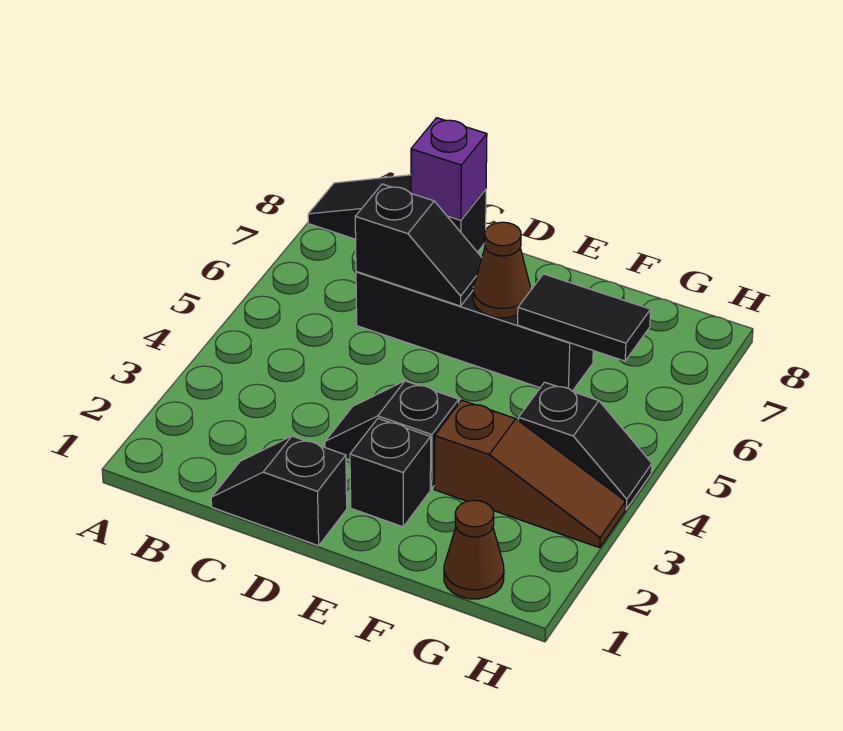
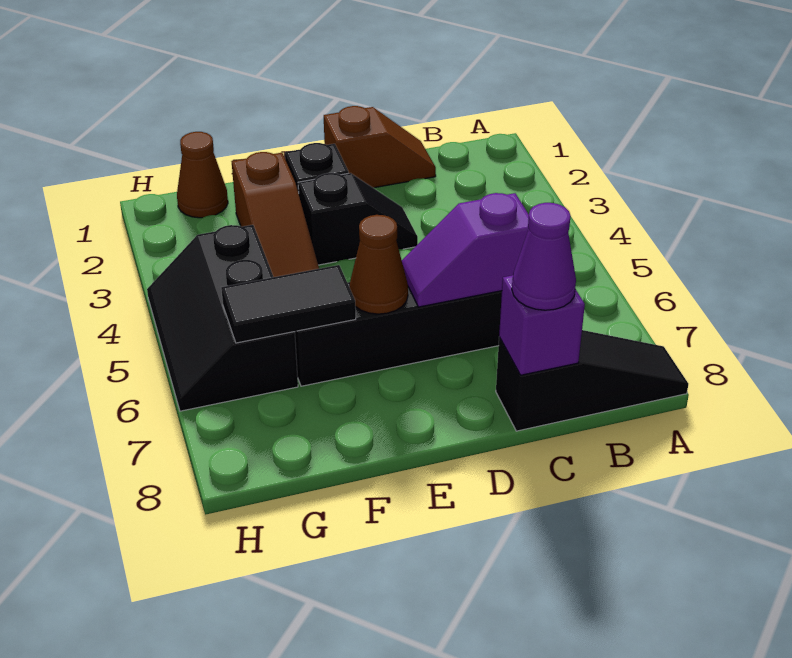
black 1x2 slope [211,436,347,546] -> brown 1x2 slope [324,106,436,188]
black 1x2 slope [355,184,482,306] -> purple 1x2 slope [402,193,529,307]
none -> purple 1x1 cone [512,203,576,310]
brown 1x3 slope [434,400,626,548] -> brown 1x3 slope turned to [231,152,319,277]
black 1x2 slope [518,382,652,509] -> black 2x3 slope [147,225,298,411]

